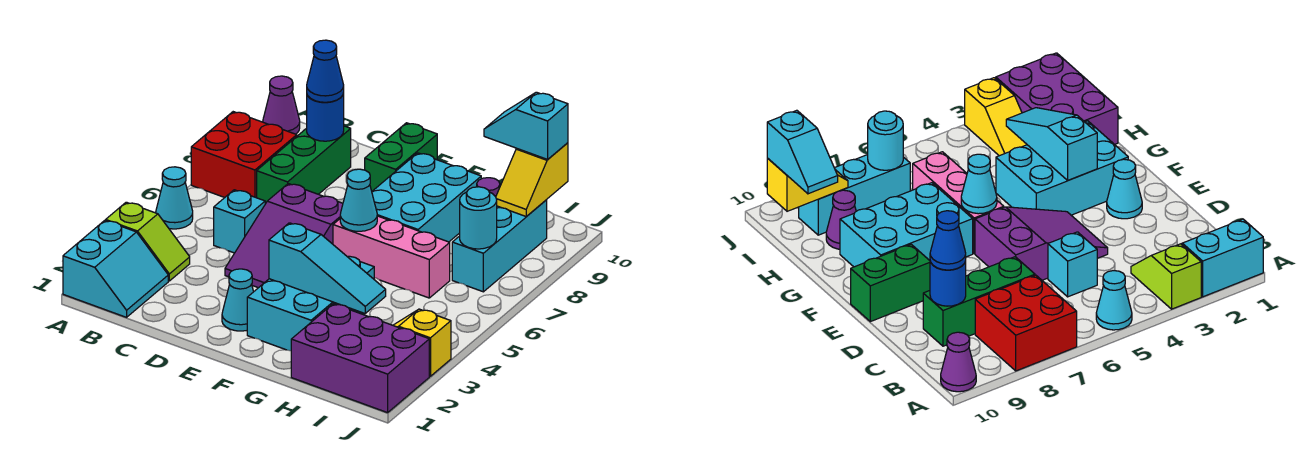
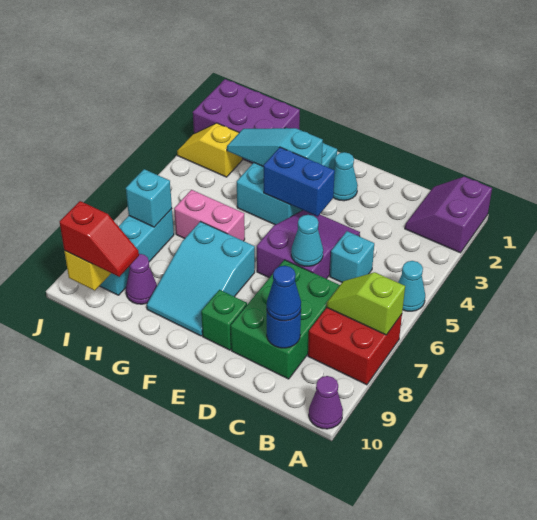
cyan 2x2 slope [63,220,168,317] -> purple 2x2 slope [405,177,492,253]
lime 1x2 slope [106,202,190,281] -> lime 1x2 slope moved to [327,272,405,335]
green 1x3 brick [257,126,351,204] -> green 2x3 brick [231,260,340,379]
none -> blue 1x2 brick [264,147,335,216]
green 1x2 brick [365,123,437,191] -> green 1x1 brick [201,290,247,350]
pink 1x3 brick [333,216,450,298] -> pink 1x2 brick [174,190,245,241]
cyan 1x1 cone [340,169,377,231] -> cyan 1x1 cone moved to [291,215,323,266]
cyan 2x3 brick [372,153,481,242] -> cyan 2x3 slope [147,222,255,336]
cyan 1x2 slope [484,92,568,159] -> red 1x2 slope [60,201,139,277]
yellow 1x2 slope [393,309,451,376] -> yellow 1x2 slope turned to [177,123,242,177]
cyan 1x1 round brick [460,187,497,249] -> cyan 1x1 brick [126,169,172,227]

